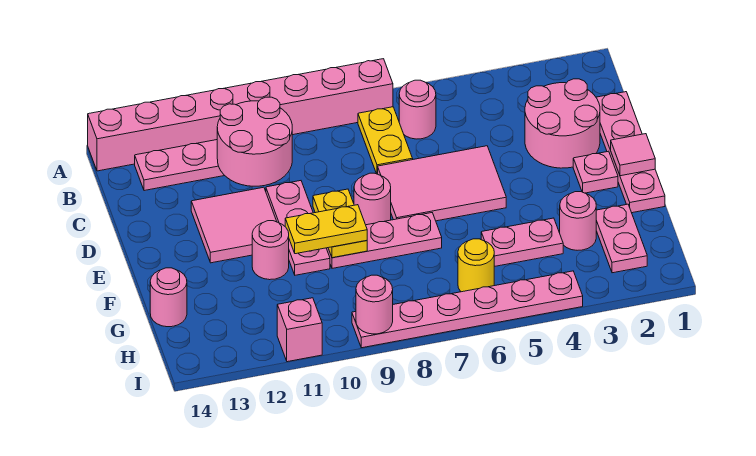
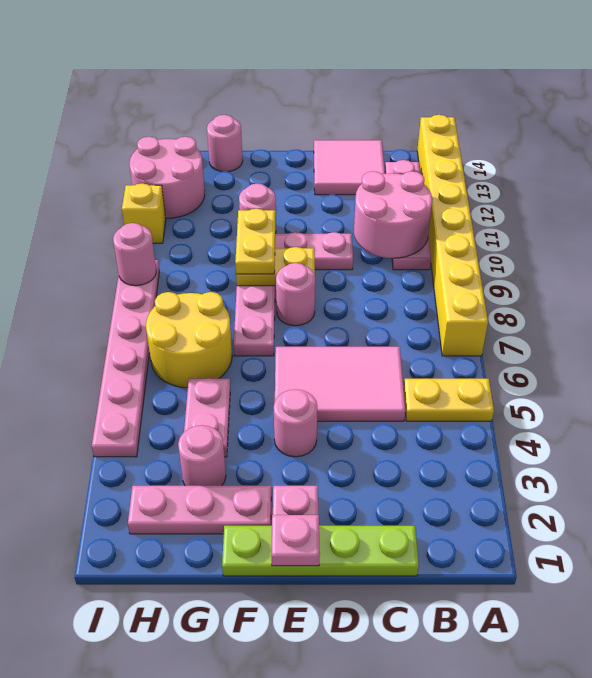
pink 1x8 brick [88,59,393,171] -> yellow 1x8 brick [417,115,488,356]
pink 1x1 round brick [399,80,436,139] -> pink 1x1 round brick moved to [274,390,317,457]
yellow 1x2 plate [358,107,413,174] -> yellow 1x2 plate moved to [404,378,494,421]
pink 1x4 plate [596,92,665,213] -> lime 1x4 plate [222,525,419,576]
pink 2x2 round brick [525,79,600,168] -> pink 2x2 round brick moved to [129,137,205,218]
pink 2x3 tile [378,146,506,221] -> pink 2x3 tile turned to [275,347,405,421]
pink 2x2 tile [191,187,277,263] -> pink 2x2 tile moved to [314,140,385,195]
pink 1x1 tile [611,134,655,176] -> pink 1x1 plate [272,515,320,566]
pink 1x2 plate [596,204,647,273] -> pink 1x3 plate [128,486,271,534]
yellow 1x1 round brick [458,239,494,292] -> yellow 2x2 round brick [146,292,232,388]
pink 1x1 brick [277,298,322,362] -> yellow 1x1 brick [122,183,166,243]

